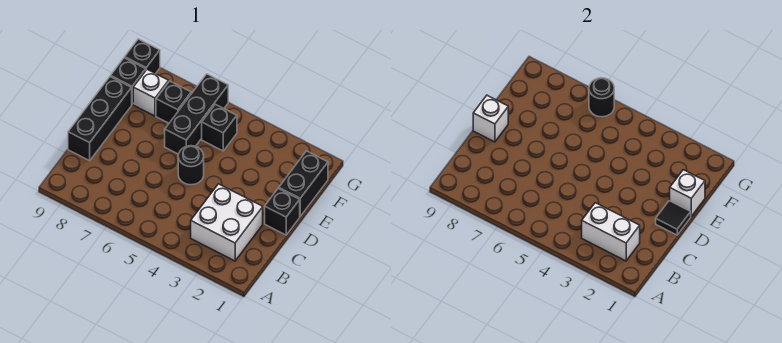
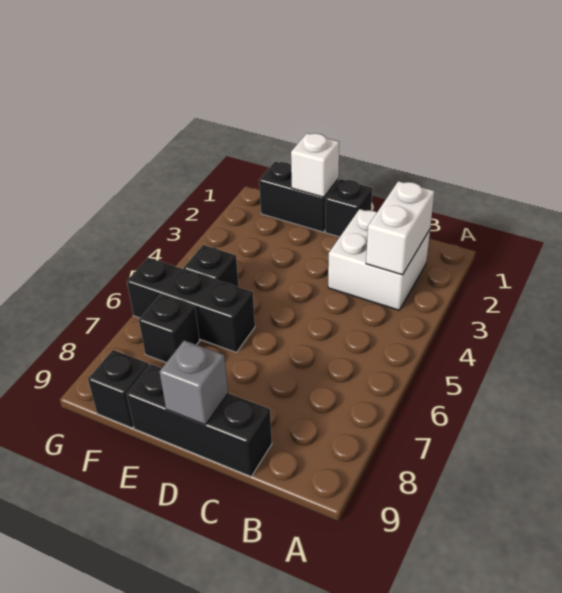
black 1x1 tile [656,201,691,235] -> none
black 1x1 round brick [178,146,204,185] -> none
white 1x1 brick [473,95,508,142] -> grey 1x1 brick [160,340,228,425]
white 1x1 brick [133,70,169,116] -> none
black 1x1 round brick [589,78,614,117] -> none
black 1x1 brick [125,39,160,74] -> none

